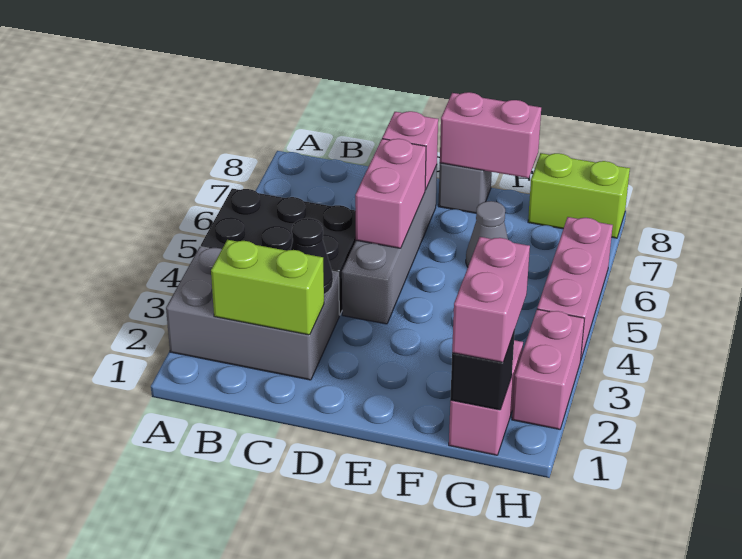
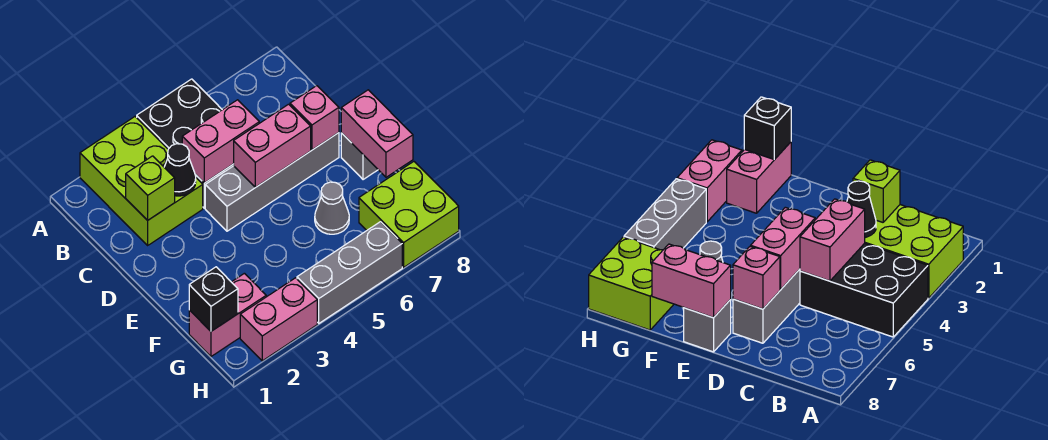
grey 2x3 brick [166,247,339,380] -> lime 2x3 brick [80,117,203,245]
lime 1x2 brick [211,240,324,335] -> lime 1x1 brick [126,156,175,220]
pink 1x2 brick [452,237,530,362] -> pink 1x2 brick moved to [182,100,259,183]
lime 1x2 brick [528,153,630,238] -> lime 2x2 brick [359,162,459,267]
pink 1x3 brick [537,217,613,359] -> grey 1x3 brick [297,222,402,323]

